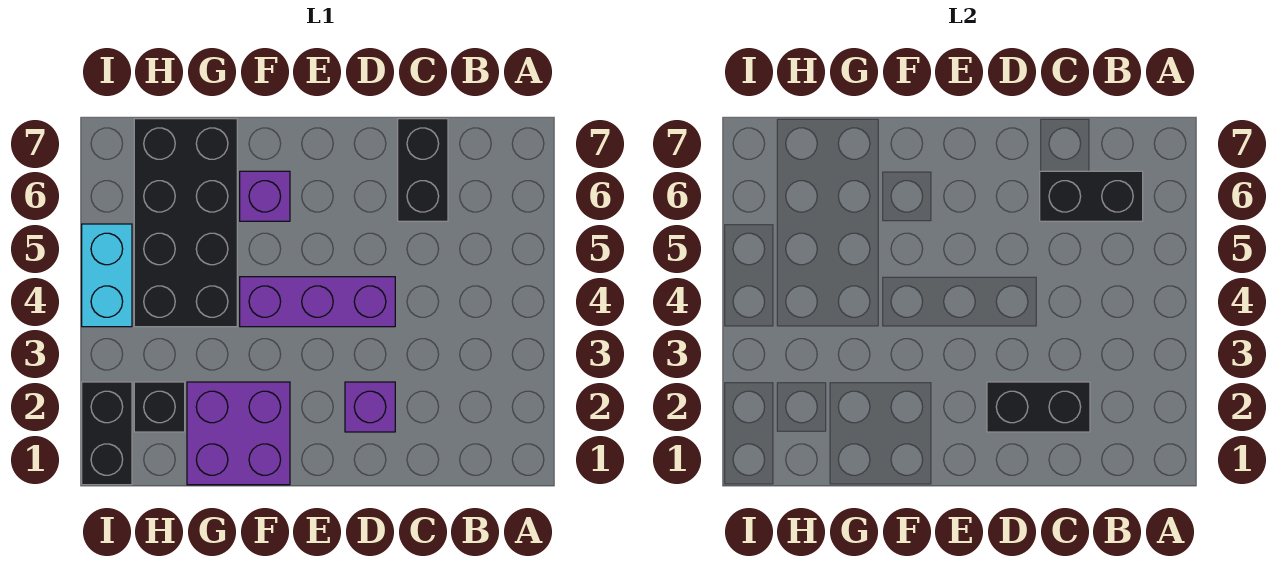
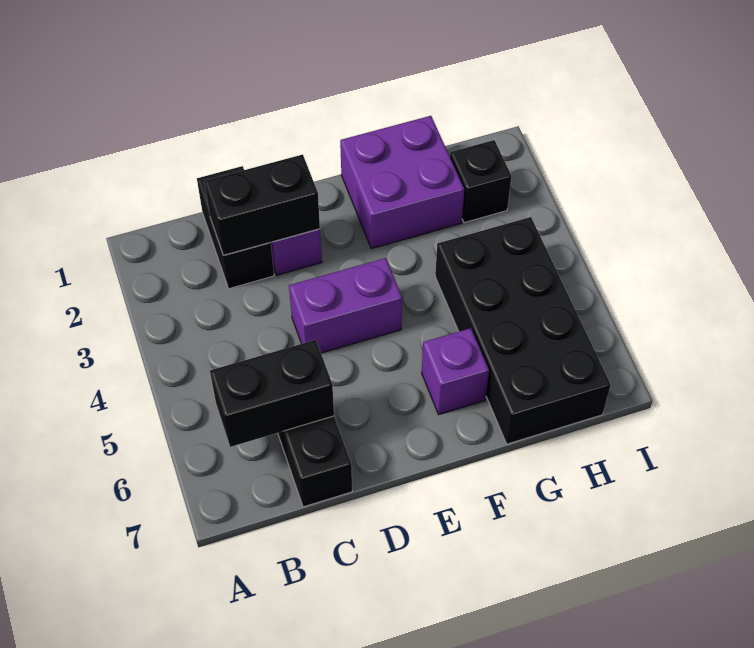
purple 1x3 brick [240,277,395,327] -> purple 1x2 brick [289,258,402,353]
black 1x2 brick [82,382,132,485] -> black 1x2 brick moved to [197,166,274,289]
cyan 1x2 brick [82,224,132,327] -> none

